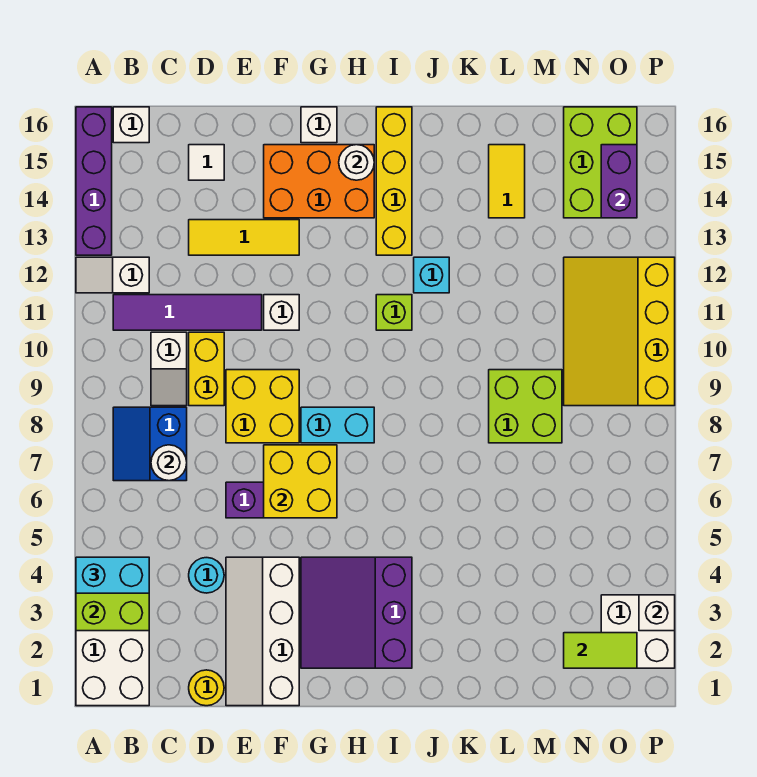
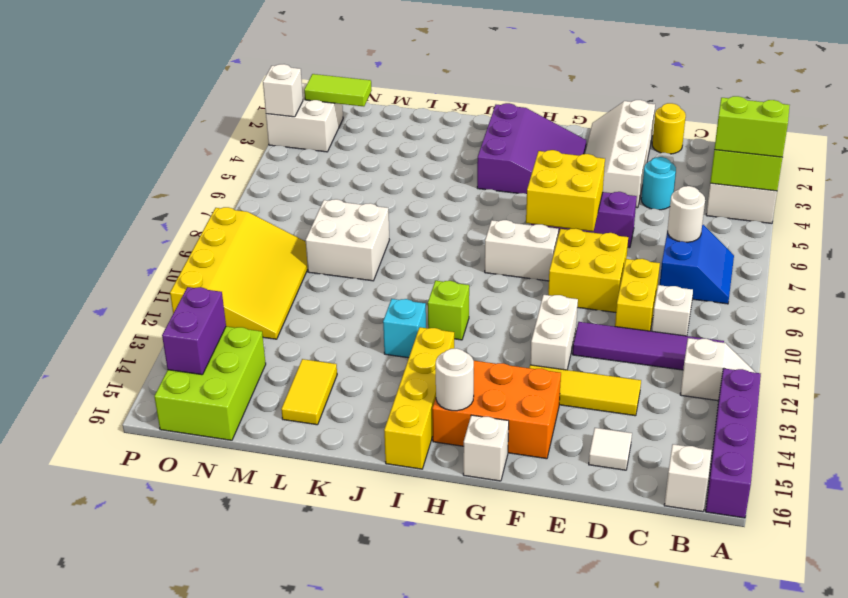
cyan 1x2 brick [76,557,149,593] -> lime 1x2 brick [714,96,790,157]
white 2x4 slope [226,557,299,706] -> white 2x4 slope turned to [585,100,655,208]
white 1x1 brick [264,295,299,330] -> white 1x2 brick [530,295,578,370]
cyan 1x2 brick [301,407,374,443] -> white 1x2 brick [485,220,558,281]
lime 2x2 brick [489,370,562,443] -> white 2x2 brick [306,199,389,281]

